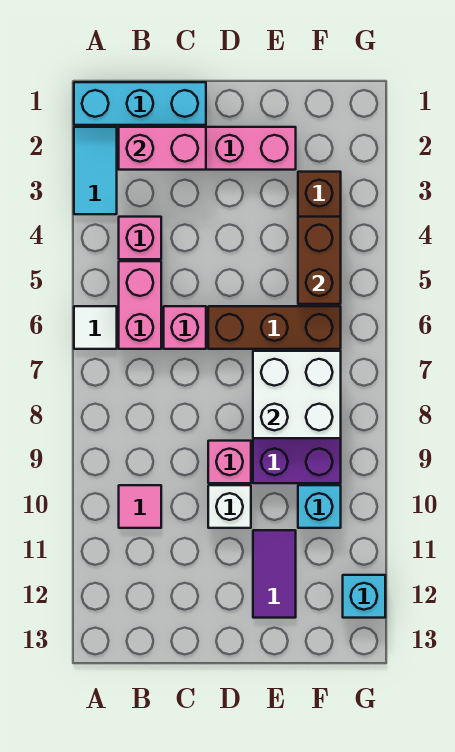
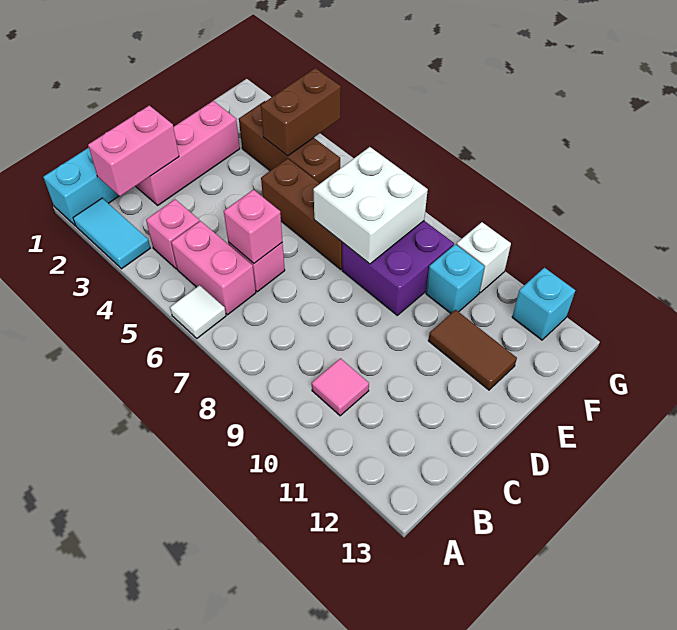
brown 1x3 brick [208,306,341,349] -> brown 1x3 brick turned to [261,159,342,270]
pink 1x1 brick [208,441,251,483] -> pink 1x1 brick moved to [224,190,283,263]
white 1x1 brick [208,485,251,528] -> white 1x1 brick moved to [456,222,511,293]
purple 1x2 tile [253,530,296,618] -> brown 1x2 tile [428,310,517,390]
brown 1x2 brick [298,217,341,304] -> brown 1x2 brick turned to [261,68,341,156]

